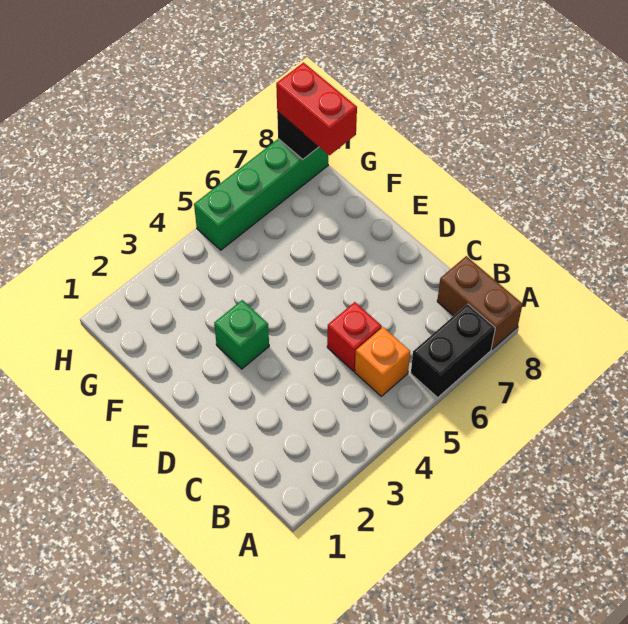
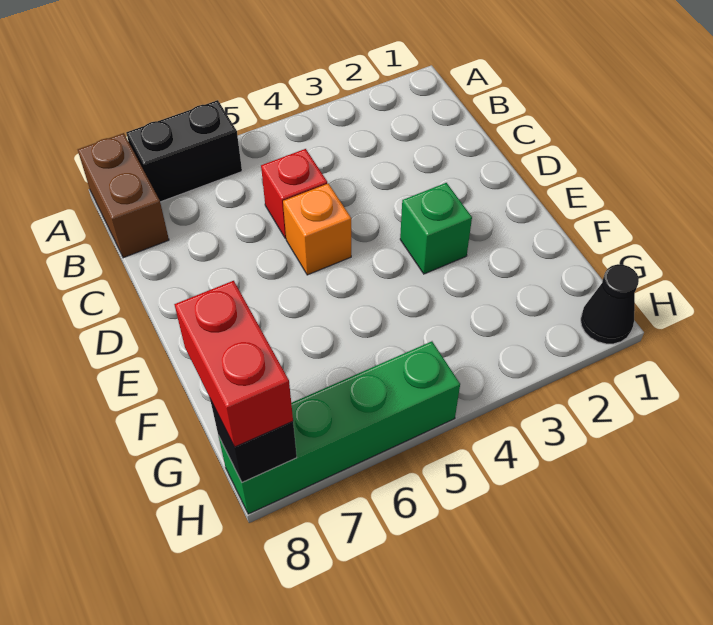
orange 1x1 brick [355,327,410,396] -> orange 1x1 brick moved to [283,184,351,275]
none -> black 1x1 cone [581,264,639,344]

